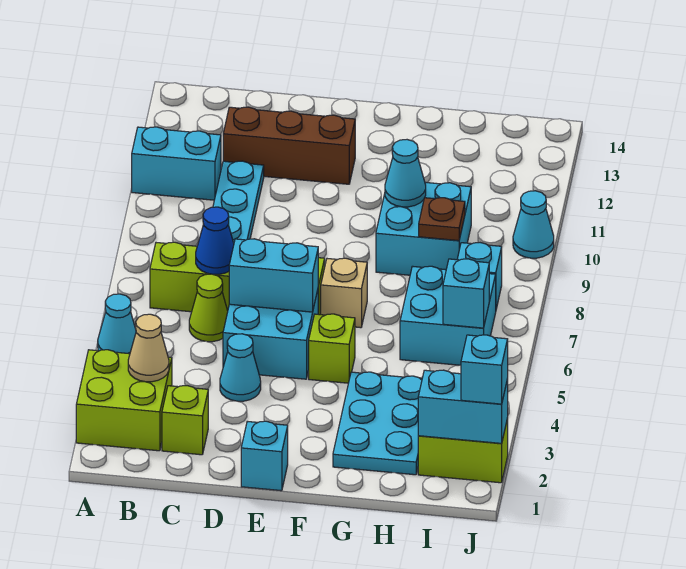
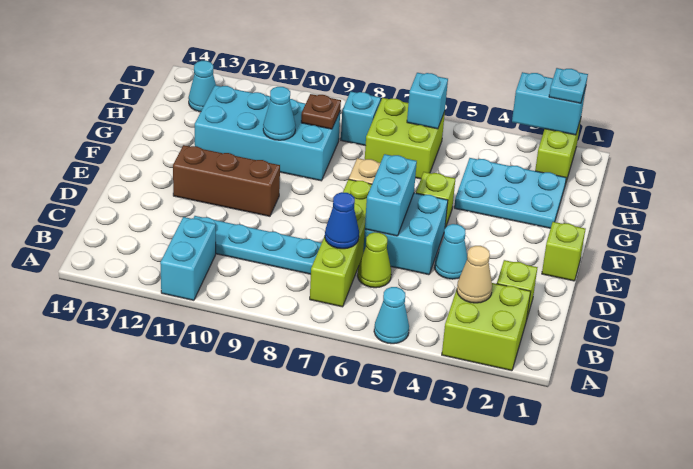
brown 1x3 brick [223,107,355,184] -> brown 1x3 brick turned to [173,145,280,216]
cyan 1x1 brick [241,421,288,491] -> lime 1x1 brick [542,222,585,281]
cyan 2x2 brick [376,182,471,275] -> cyan 2x4 brick [195,85,340,181]
cyan 2x2 brick [400,266,496,365] -> lime 2x2 brick [365,98,445,179]
cyan 1x2 brick [418,370,508,443] -> cyan 1x2 brick turned to [512,72,586,135]
cyan 1x1 brick [461,335,508,404] -> cyan 1x1 plate [549,68,588,104]
cyan 1x1 cone [513,191,554,258] -> cyan 1x1 cone moved to [189,61,216,112]

